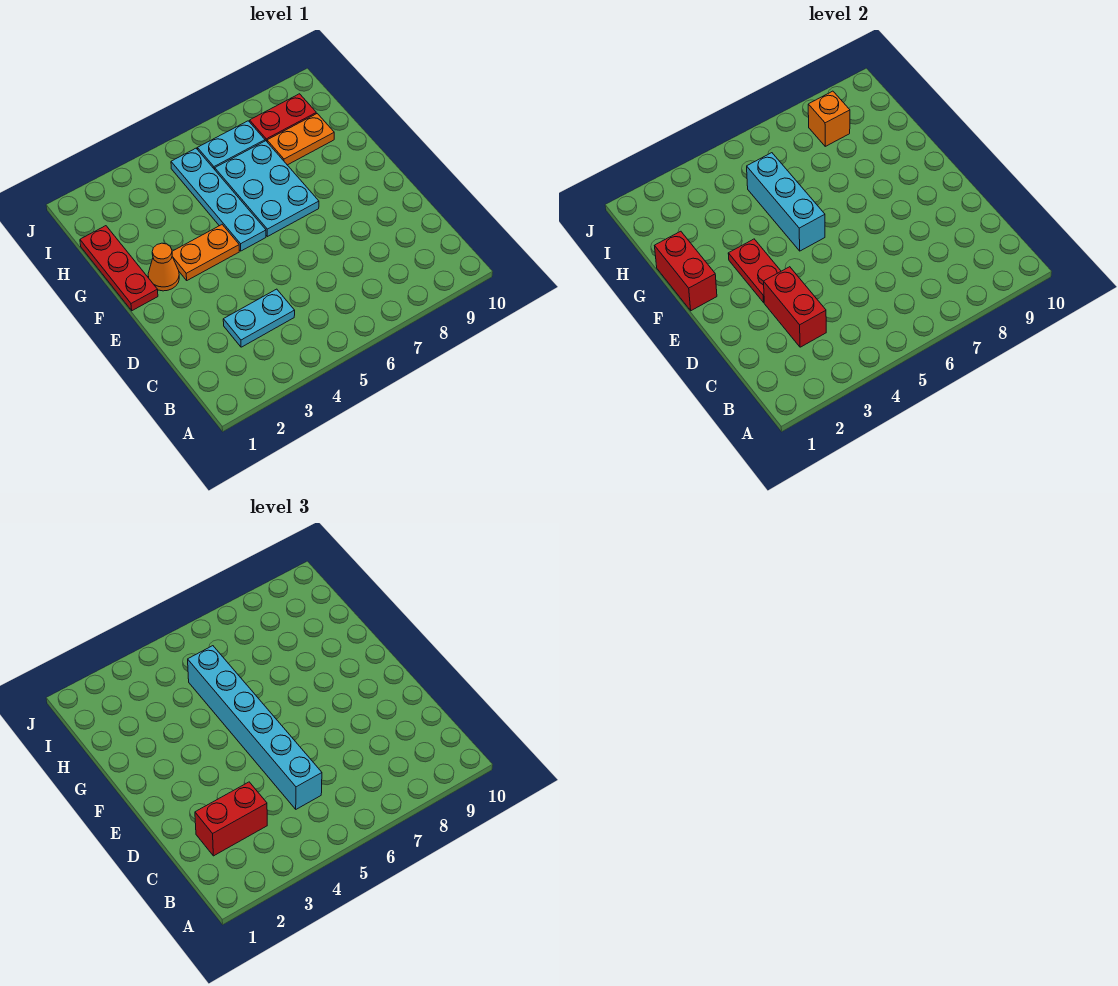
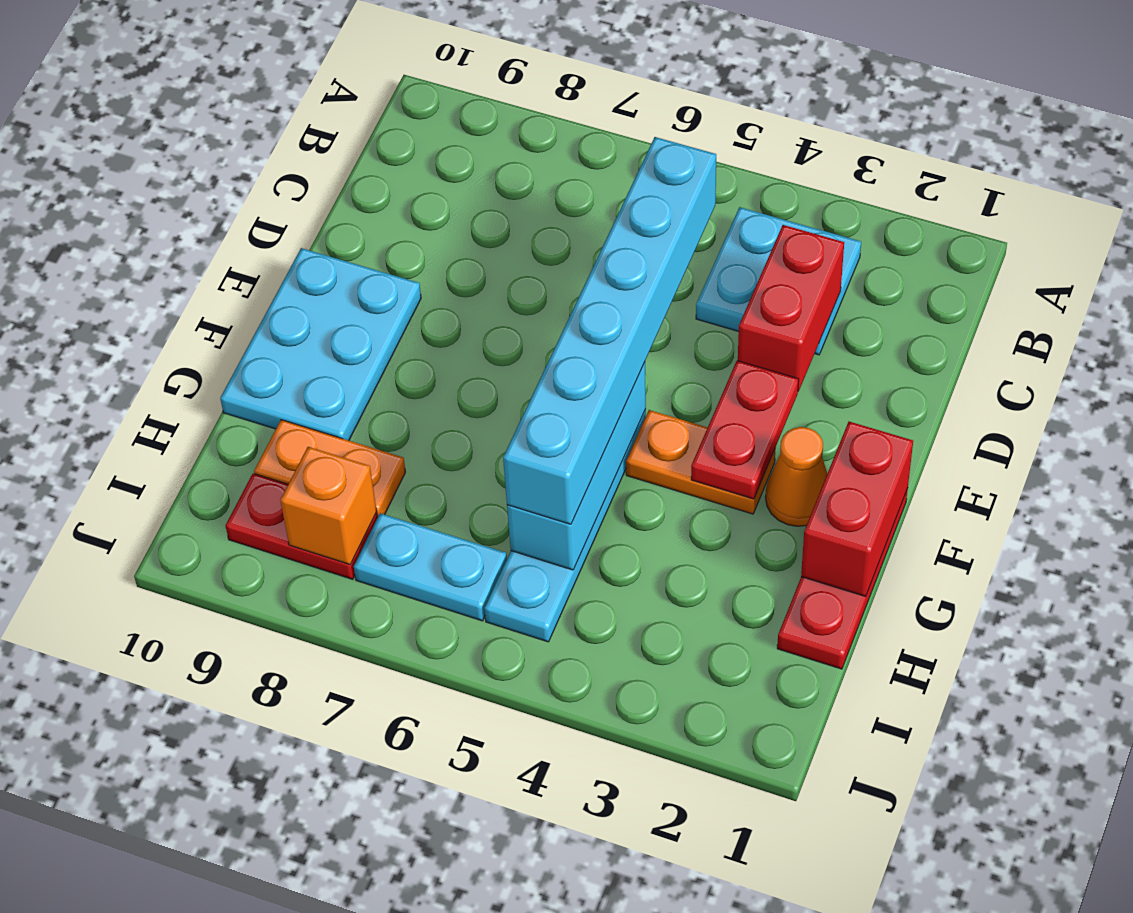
red 1x2 brick [195,782,267,856] -> none
cyan 1x2 plate [223,289,295,347] -> cyan 2x2 plate [696,207,861,355]
cyan 2x3 plate [215,141,319,237] -> cyan 2x3 plate moved to [220,248,421,440]

